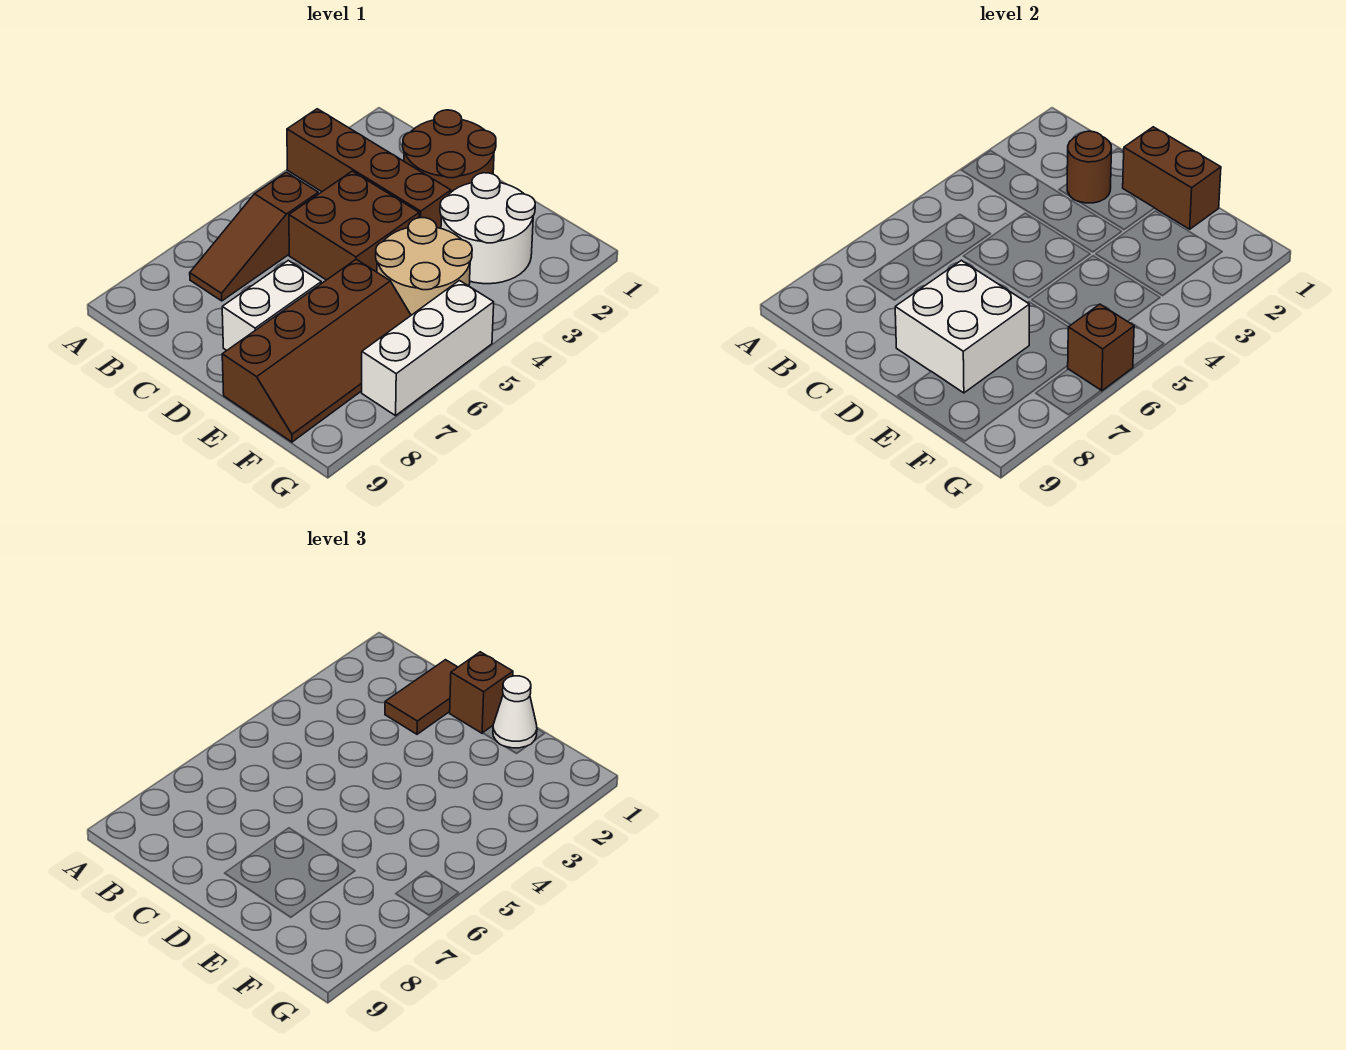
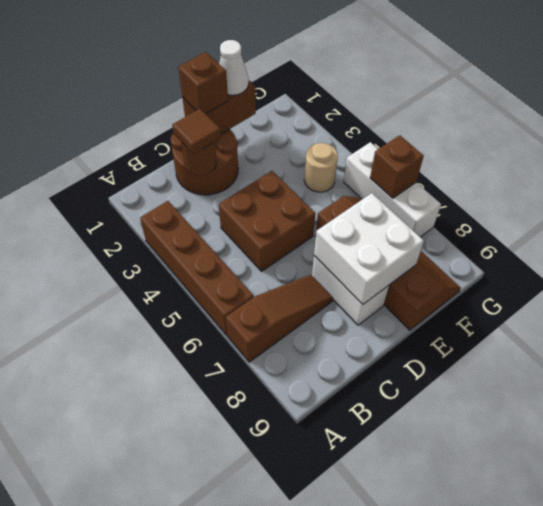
brown 1x4 brick [287,109,451,228] -> brown 1x4 brick turned to [140,201,254,335]
brown 1x3 slope [190,172,318,301] -> brown 1x3 slope turned to [226,275,333,362]
brown 1x2 tile [385,660,458,734] -> brown 1x1 tile [172,109,221,154]
white 2x2 round brick [440,173,535,284] -> none
tan 2x2 round brick [376,218,472,315] -> tan 1x1 round brick [304,143,338,192]

